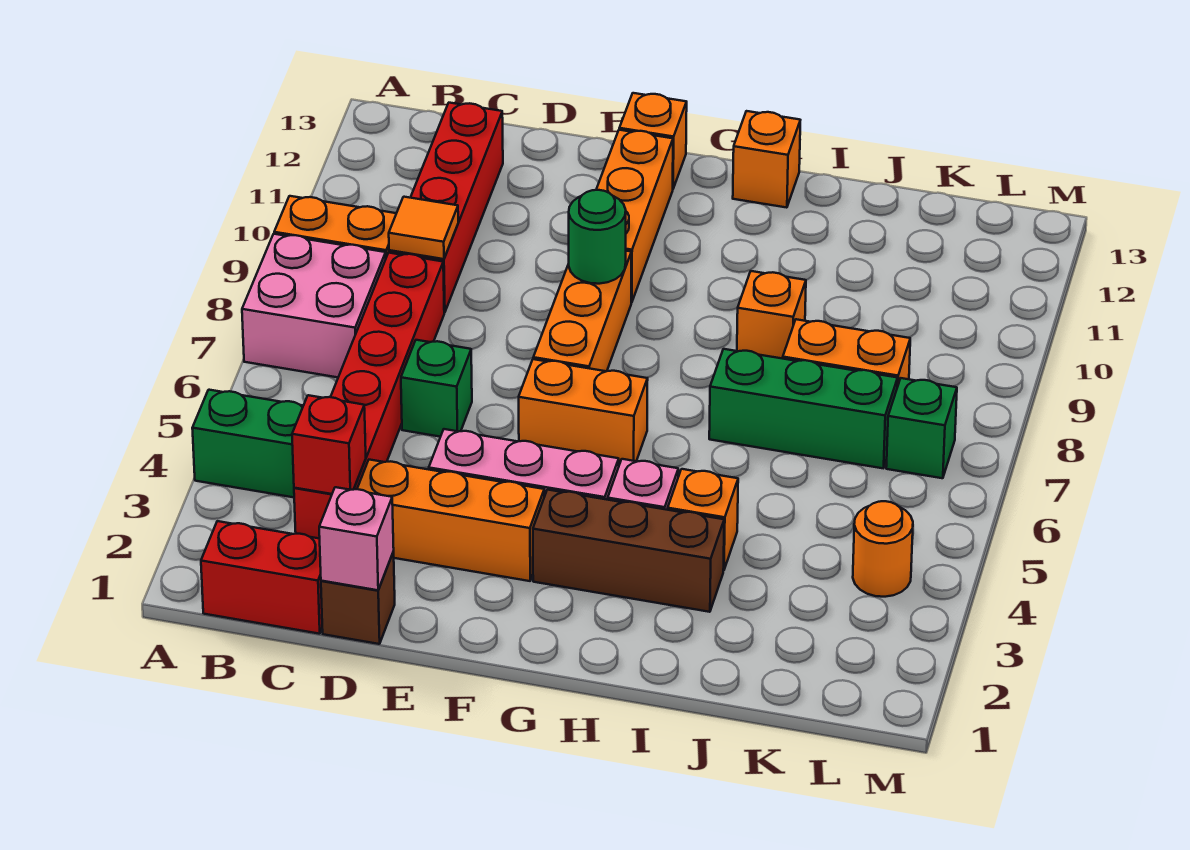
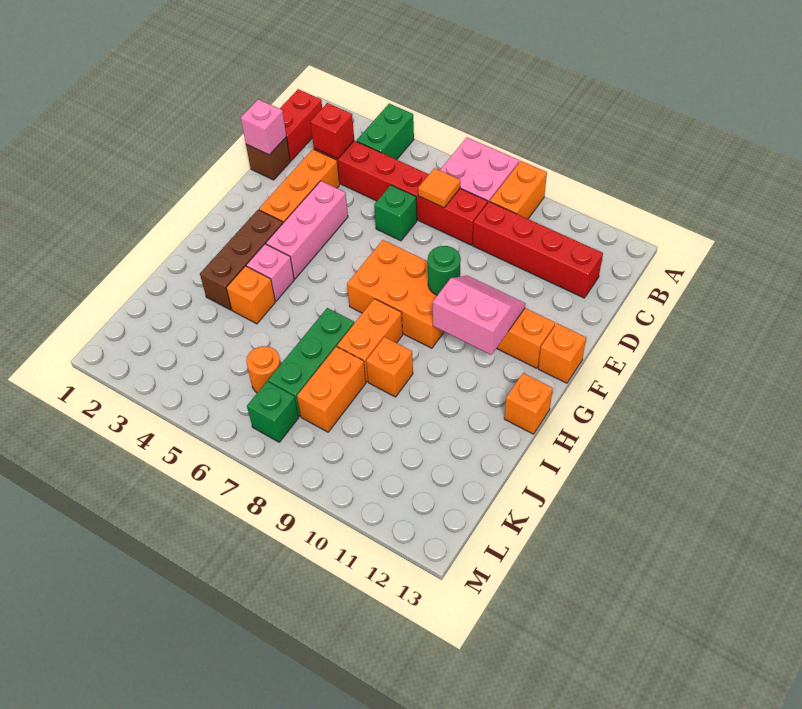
orange 1x1 tile [389,197,458,259] -> orange 1x1 tile moved to [418,168,460,208]
orange 1x2 brick [519,359,648,465] -> orange 1x2 brick moved to [337,299,403,382]
orange 1x3 brick [533,251,631,371] -> orange 2x3 brick [347,240,444,348]
none -> pink 2x2 slope [433,276,525,355]
orange 1x1 round brick [853,501,913,597] -> orange 1x1 round brick moved to [246,346,281,393]

